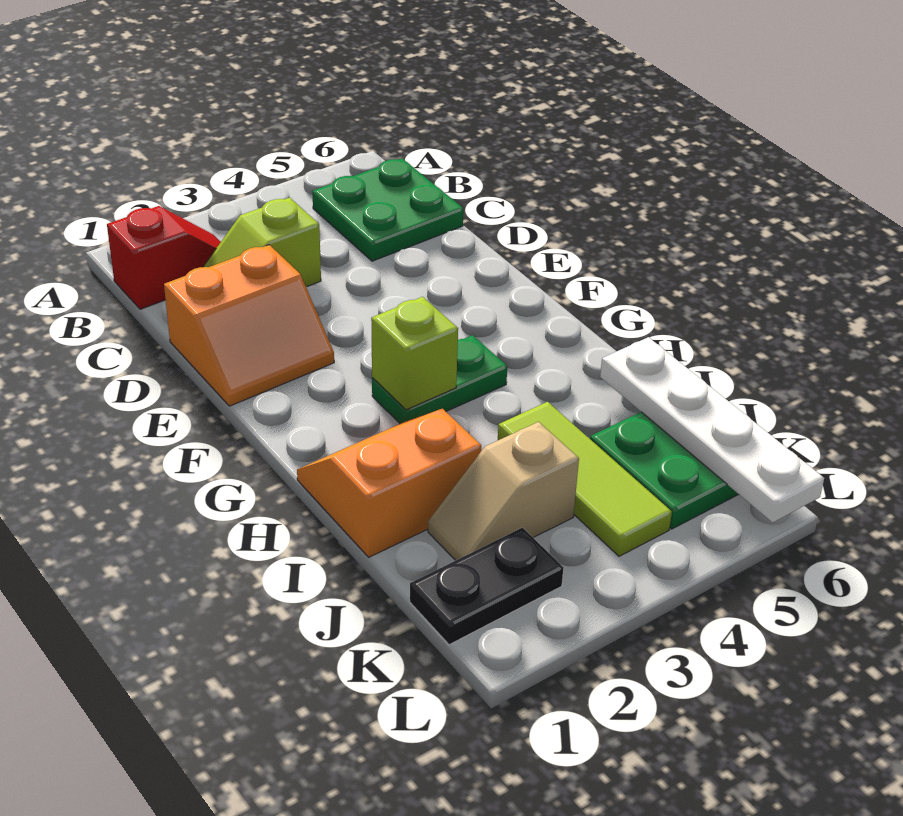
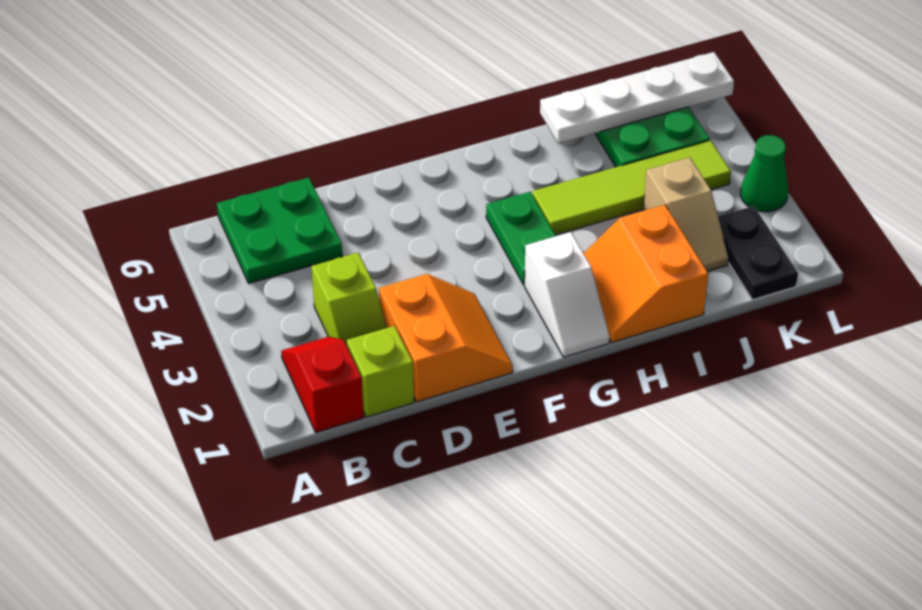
none -> white 1x2 slope [524,232,610,357]
lime 1x1 brick [371,297,458,410] -> lime 1x1 brick moved to [347,326,414,417]
lime 1x3 tile [498,402,672,556] -> lime 1x4 tile [532,140,731,235]
none -> green 1x1 cone [741,135,788,212]

